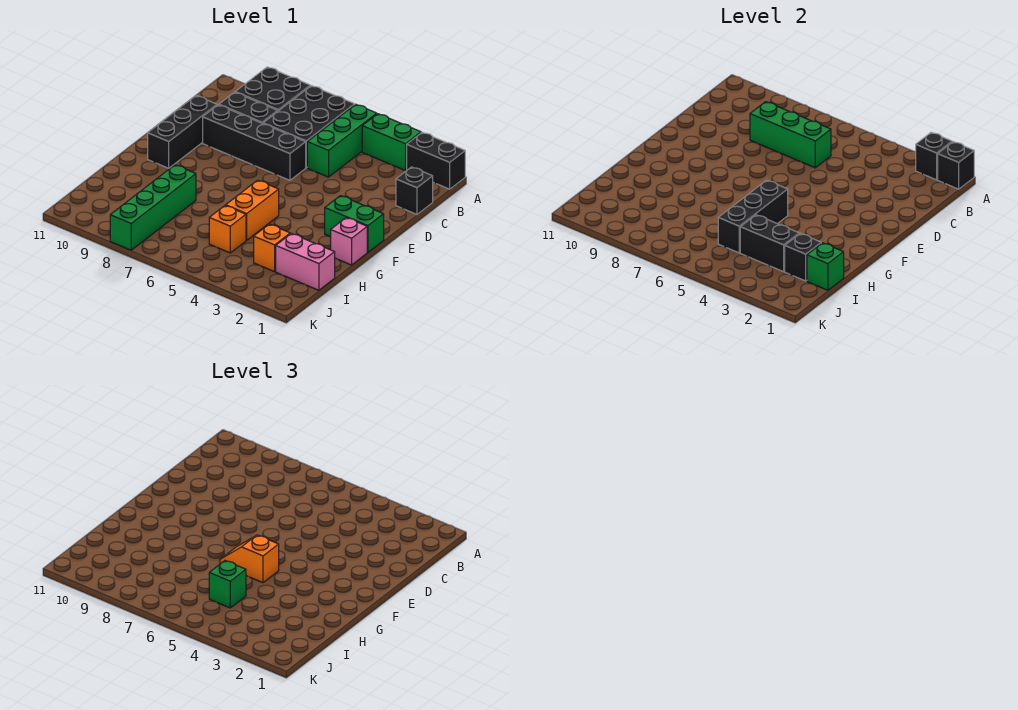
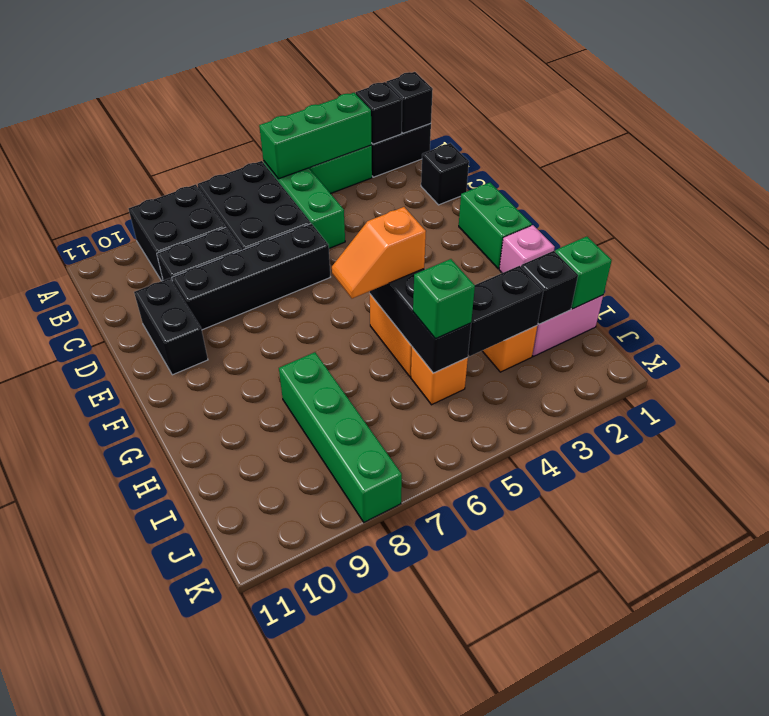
green 1x3 brick [750,102,831,168] -> green 1x3 brick moved to [259,93,372,179]
black 1x3 brick [148,96,217,168] -> black 1x2 brick [134,278,208,375]
green 1x2 brick [325,196,384,252] -> green 1x2 brick turned to [459,183,532,269]

